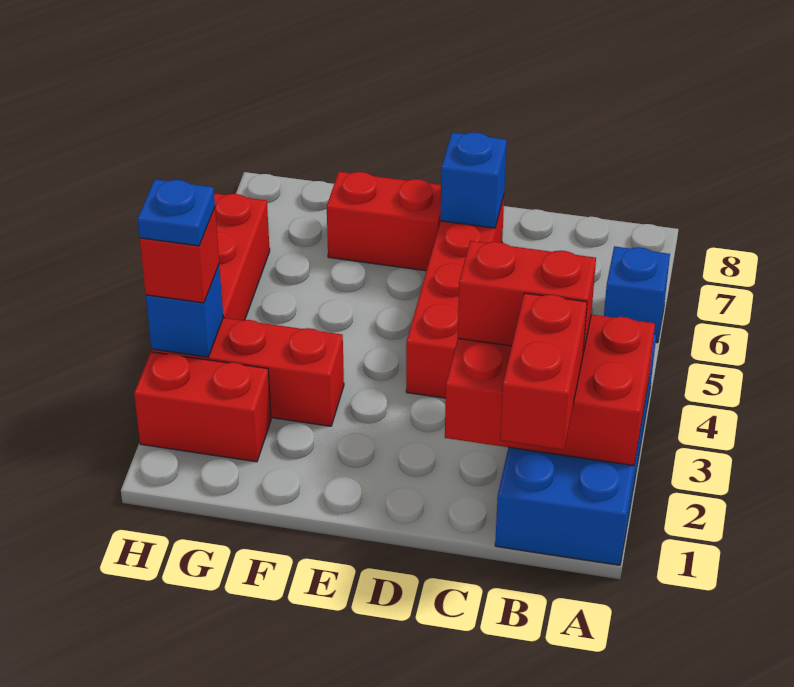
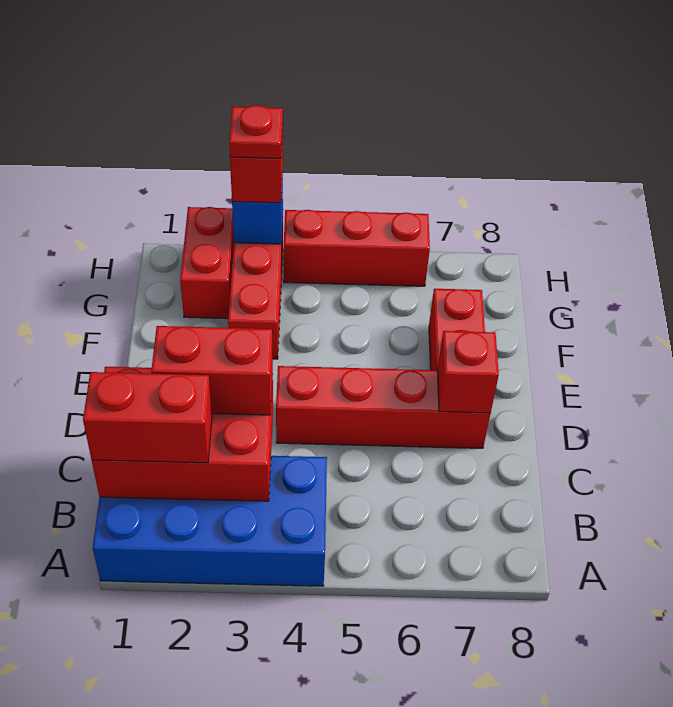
red 2x3 brick [445,315,655,466] -> red 2x3 brick turned to [92,367,273,501]
blue 1x1 brick [604,246,670,343] -> none
red 1x2 brick [458,241,596,353] -> red 1x2 brick turned to [151,326,273,415]
blue 1x1 brick [441,132,507,228] -> red 1x1 brick [437,331,499,413]
blue 1x1 plate [137,180,215,246] -> red 1x1 plate [229,105,283,159]

